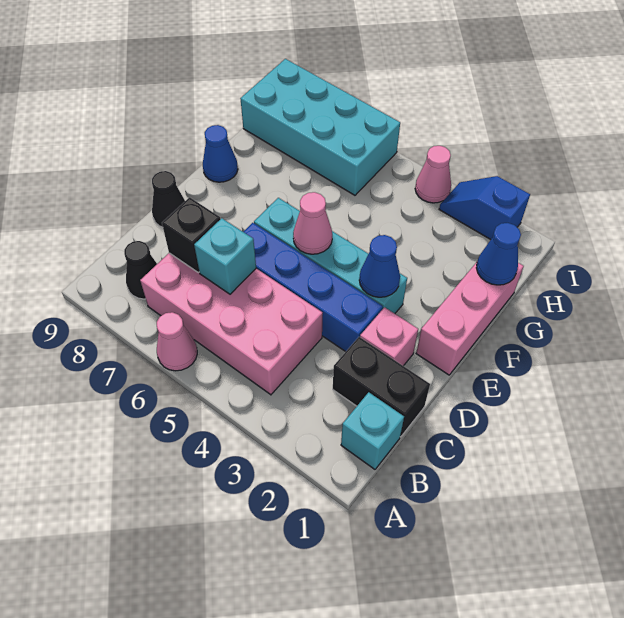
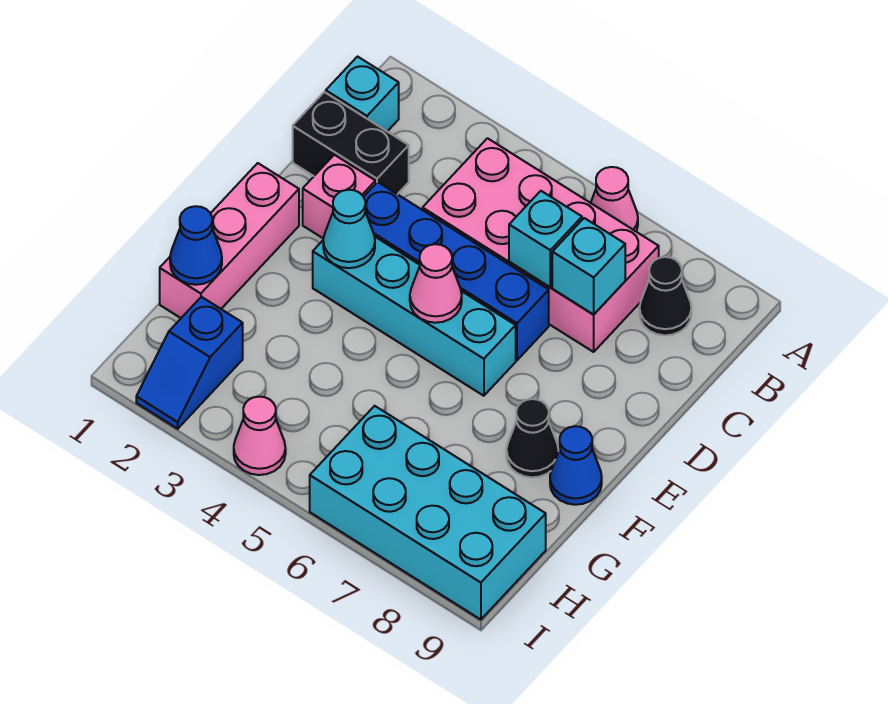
black 1x1 brick [162,197,220,272] -> cyan 1x1 brick [552,218,625,315]
black 1x1 cone [152,171,185,227] -> black 1x1 cone moved to [507,399,558,477]
blue 1x1 cone [359,235,400,297] -> cyan 1x1 cone [323,190,375,268]
blue 1x2 slope [439,176,530,240] -> blue 1x2 slope turned to [136,297,243,429]

